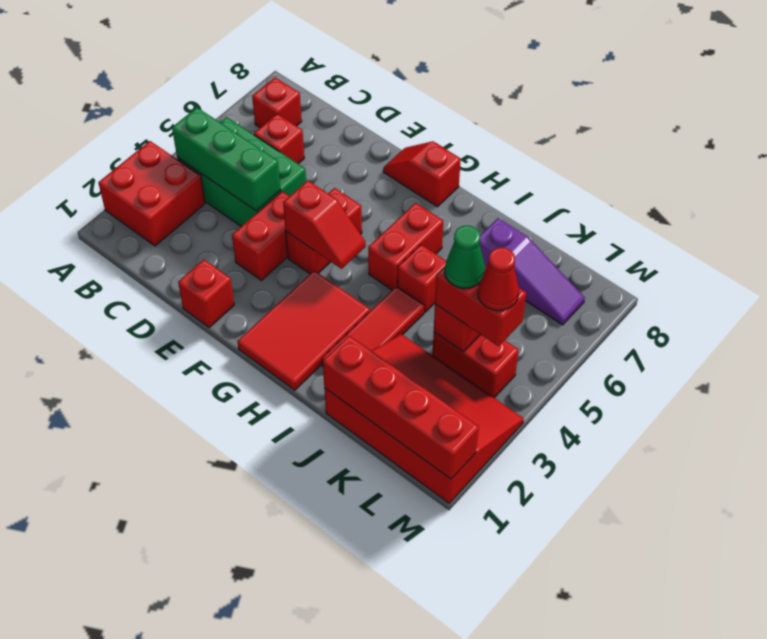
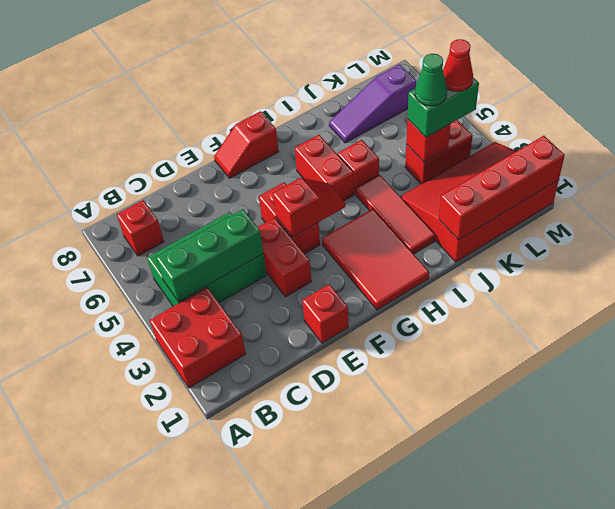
red 1x1 brick [254,114,304,164] -> none
purple 1x3 slope [480,218,585,325] -> purple 1x3 slope turned to [329,65,416,143]
red 1x2 brick [435,266,526,346] -> green 1x2 brick [407,78,479,137]

